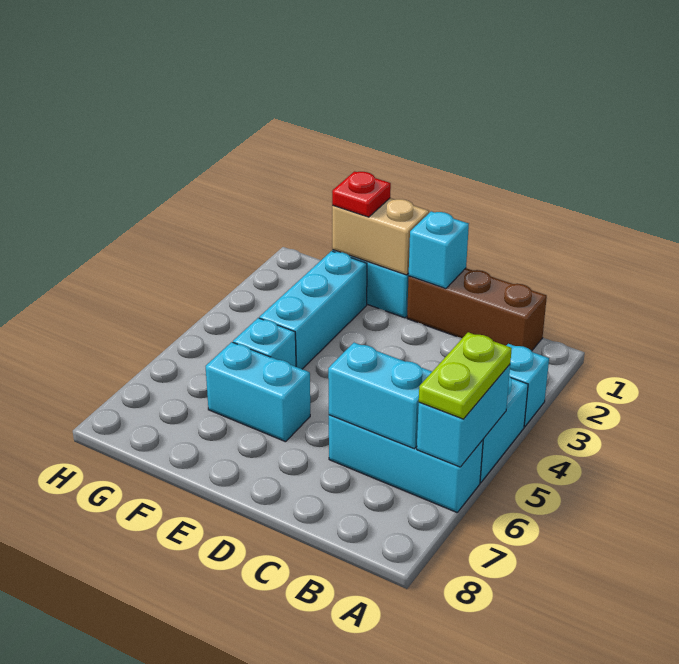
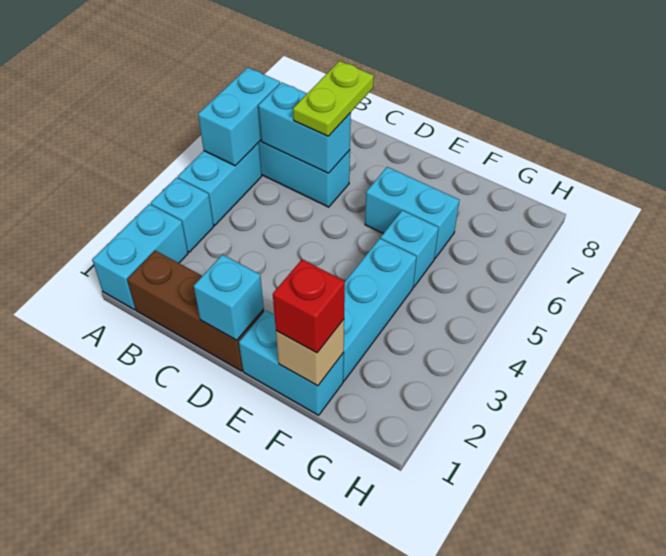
none -> cyan 1x2 brick [92,204,188,310]
lime 1x2 plate [419,332,512,419] -> lime 1x2 plate moved to [293,61,374,136]
tan 1x2 brick [332,198,429,275] -> tan 1x1 brick [276,319,344,386]
red 1x1 plate [332,172,391,217] -> red 1x1 brick [273,260,345,353]

